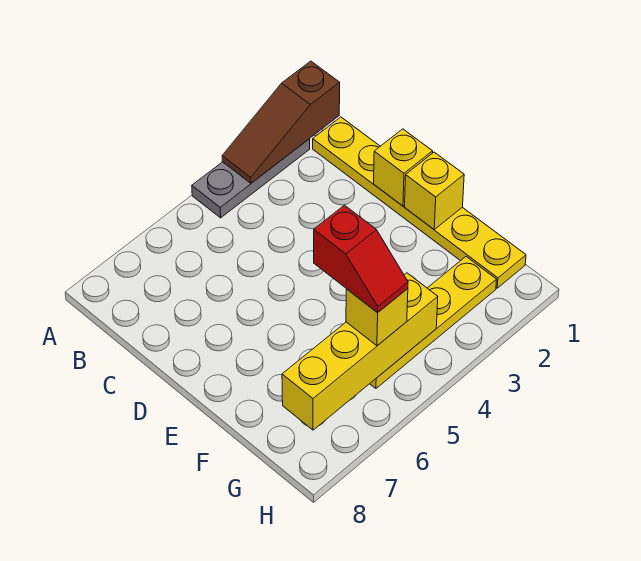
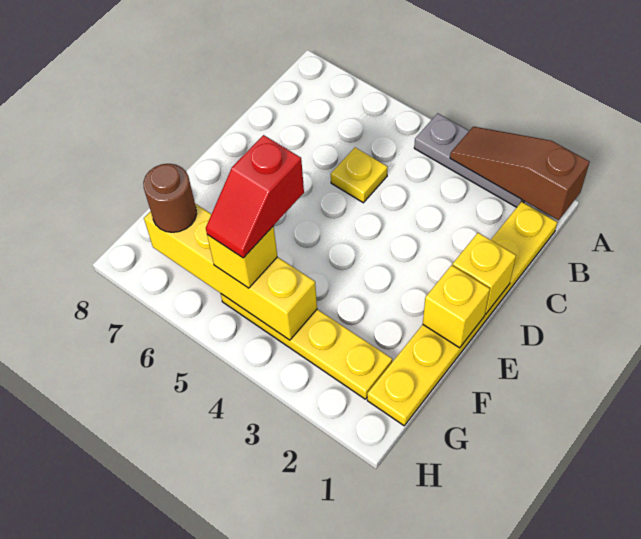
none -> yellow 1x1 plate [331,148,388,203]
none -> brown 1x1 round brick [143,164,197,232]

